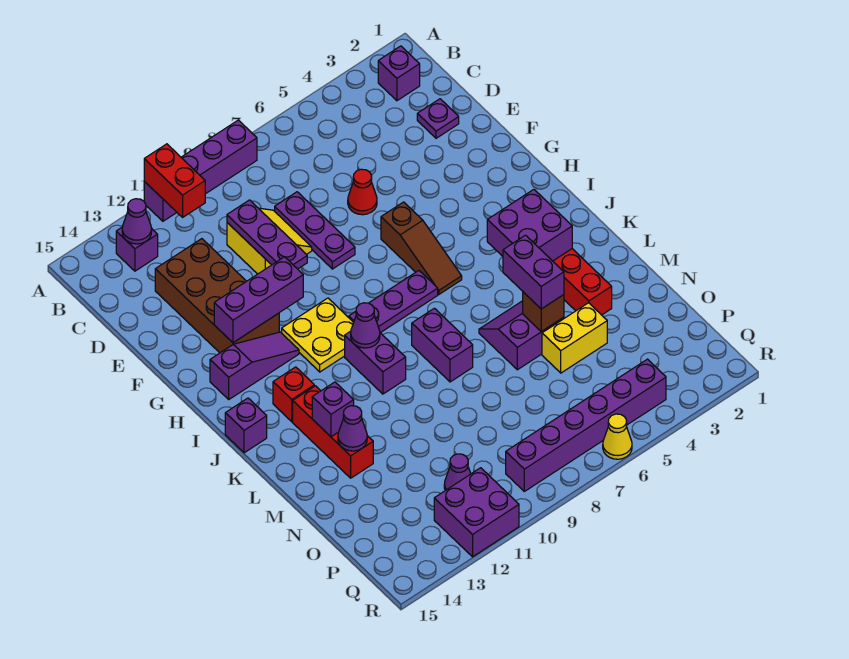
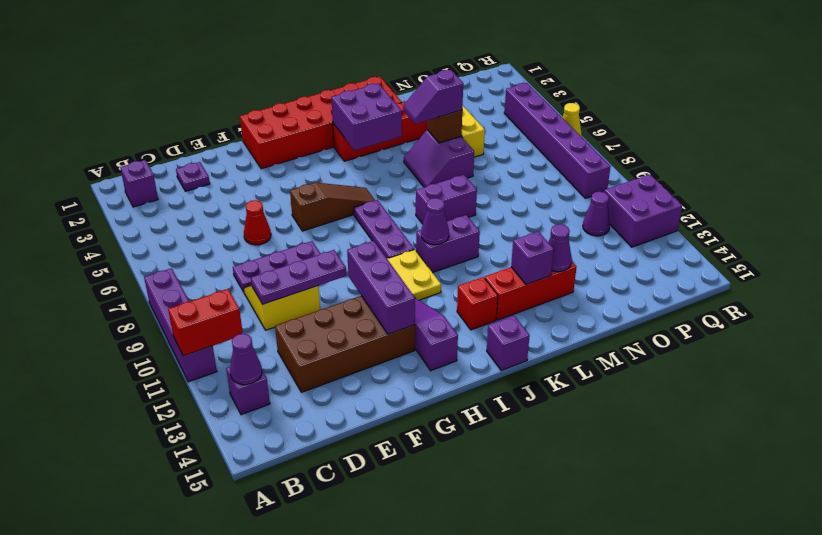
none -> red 2x6 brick [240,77,402,169]
purple 1x2 brick [503,235,564,309] -> purple 1x2 slope [403,70,463,124]

